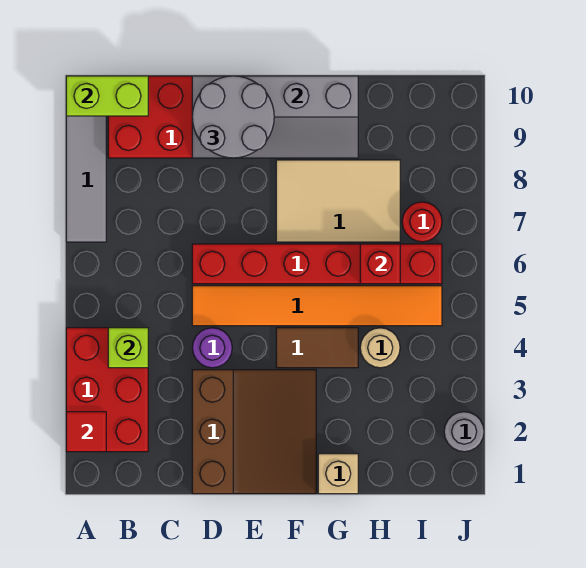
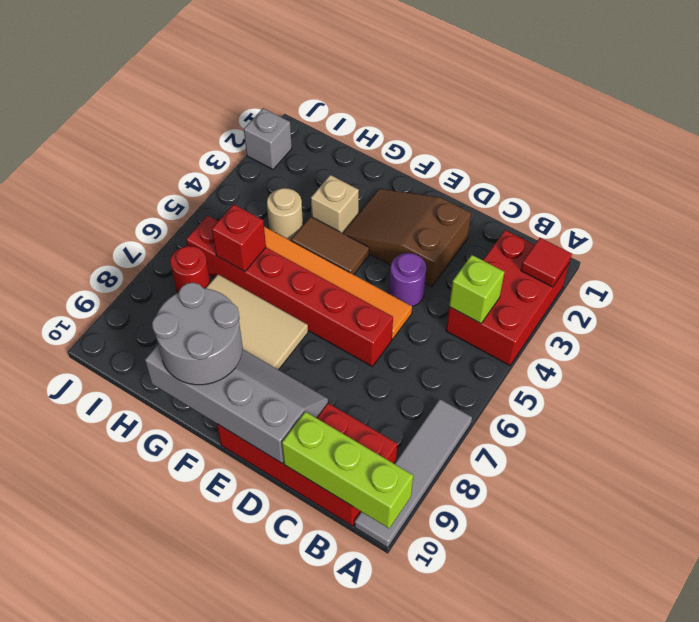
lime 1x2 brick [66,76,148,116] -> lime 1x3 brick [282,412,413,528]
brown 3x3 slope [192,370,316,494] -> brown 2x3 slope [343,189,471,287]
grey 2x2 round brick [192,76,274,158] -> grey 2x2 round brick moved to [152,283,243,385]
tan 1x1 brick [318,454,358,494] -> tan 1x1 brick moved to [311,175,359,233]
grey 1x1 round brick [444,412,484,452] -> grey 1x1 brick [244,108,292,169]

